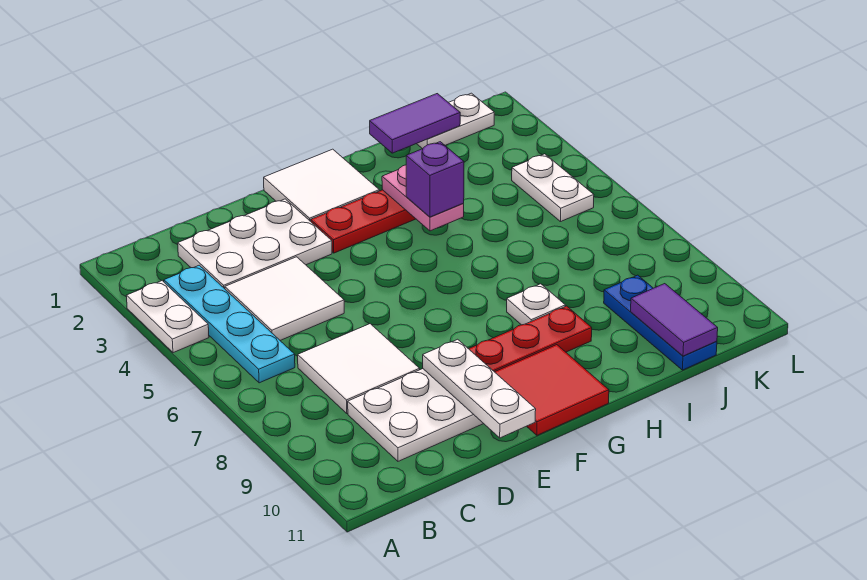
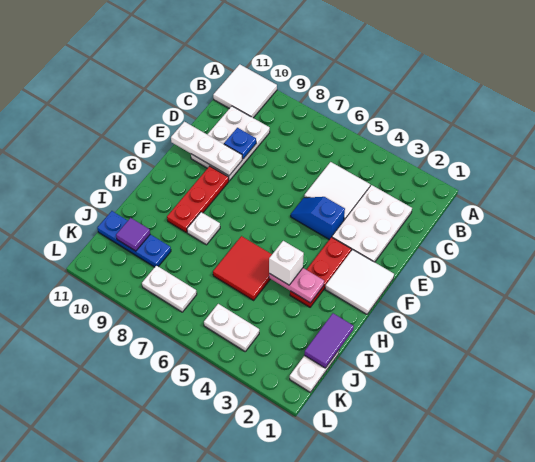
white 1x2 plate [126,281,209,353] -> white 1x2 plate moved to [142,265,197,312]
cyan 1x4 plate [164,265,295,383] -> none
white 2x2 tile [298,324,420,413] -> white 2x2 tile moved to [213,64,277,118]
none -> blue 1x1 plate [224,128,256,159]
none -> blue 1x2 slope [291,197,345,240]
red 2x2 tile [495,345,609,435] -> red 2x2 tile moved to [213,236,272,300]
purple 1x1 brick [406,142,464,217] -> white 1x1 brick [269,241,304,285]
purple 1x2 tile [631,284,718,356] -> purple 1x1 tile [116,218,150,251]

